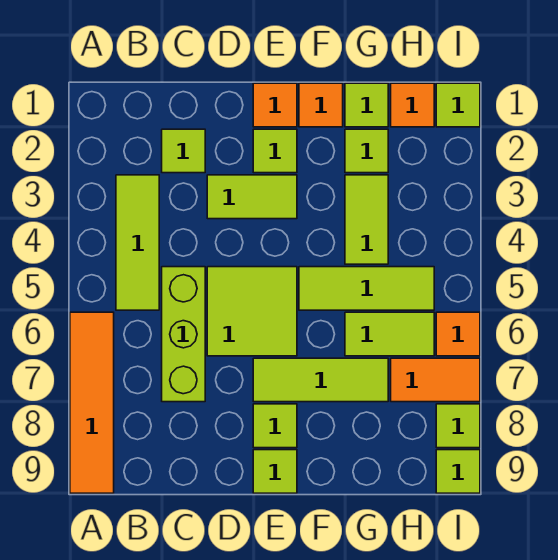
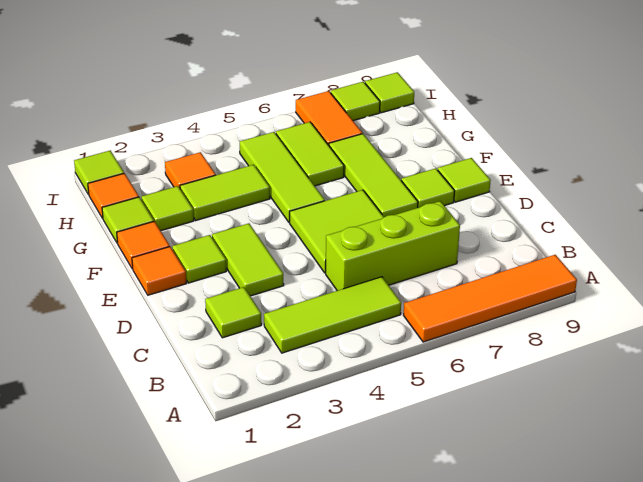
orange 1x1 tile [436,312,480,356] -> orange 1x1 tile moved to [165,152,216,188]

